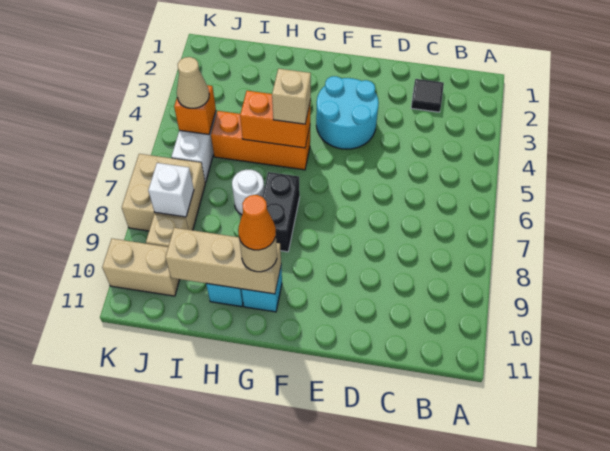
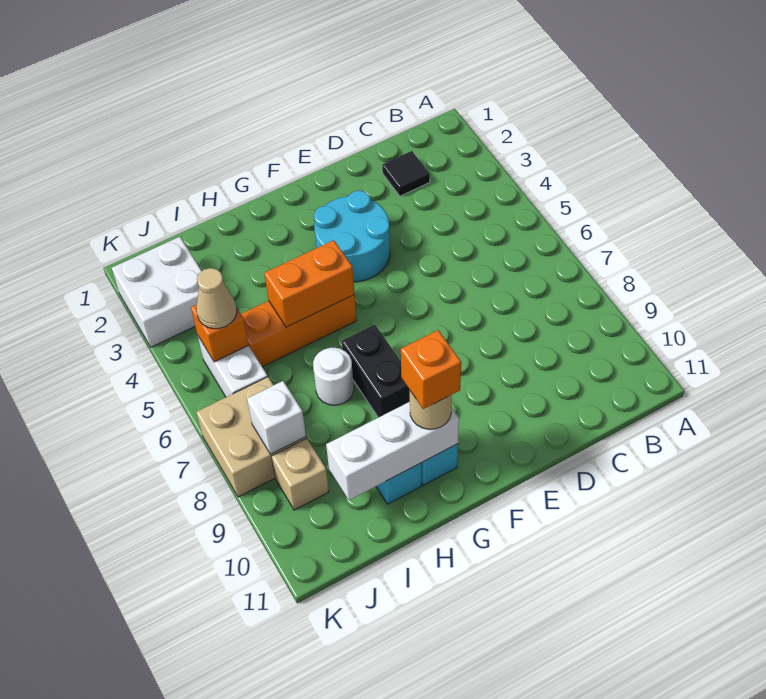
tan 1x1 brick [272,69,311,124] -> none
tan 1x3 brick [165,228,281,294] -> white 1x3 brick [326,402,459,500]
orange 1x1 cone [238,195,276,250] -> orange 1x1 brick [401,330,461,409]
none -> white 2x2 brick [112,237,201,347]
tan 1x2 brick [102,239,180,296] -> none

